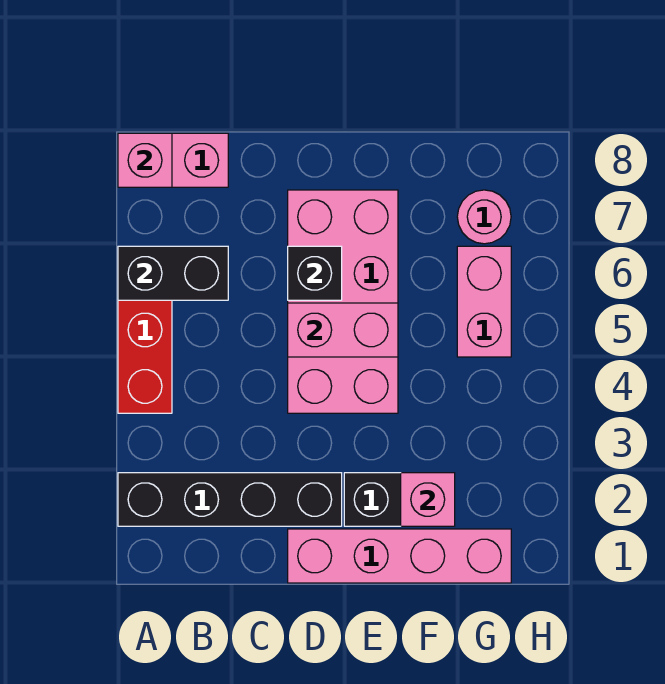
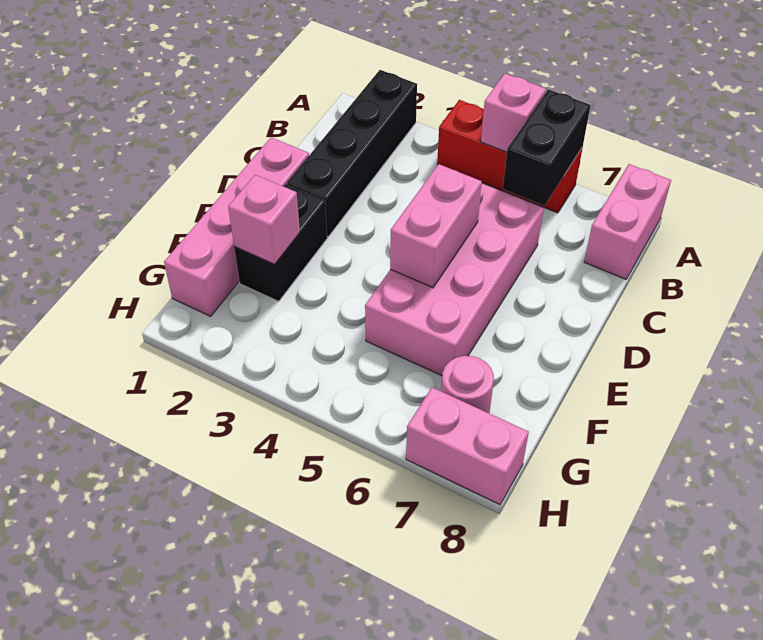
pink 1x1 brick [118,133,172,187] -> pink 1x1 brick moved to [481,74,546,152]
pink 2x4 brick [288,190,398,413] -> pink 2x4 brick turned to [365,183,544,376]
black 1x1 brick [288,246,342,300] -> none
pink 1x2 brick [457,246,511,357] -> pink 1x2 brick moved to [406,387,529,505]

